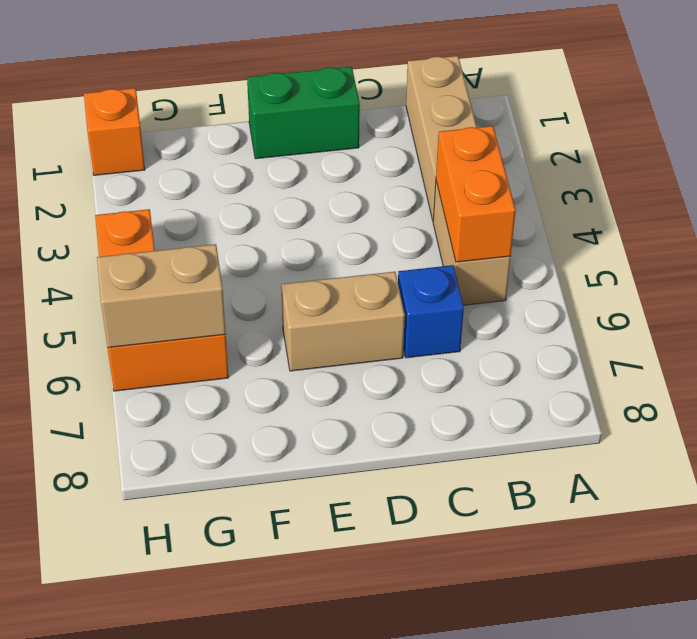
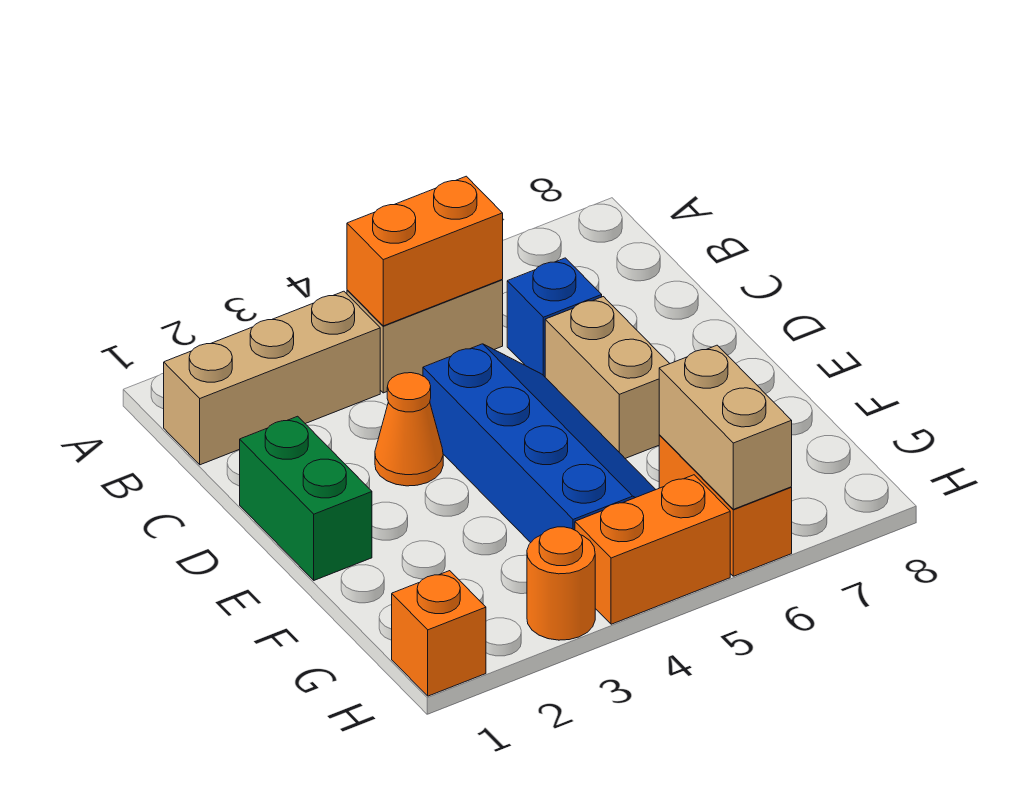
none -> orange 1x1 cone [375,373,443,486]
none -> blue 2x4 slope [423,344,656,543]
none -> orange 1x1 round brick [527,527,595,640]

